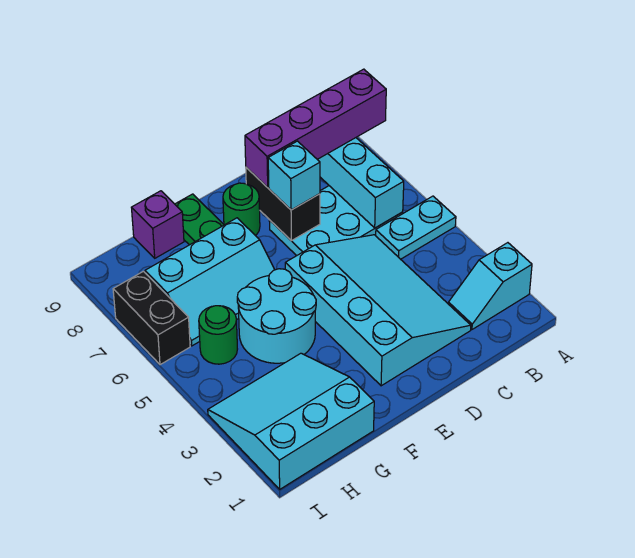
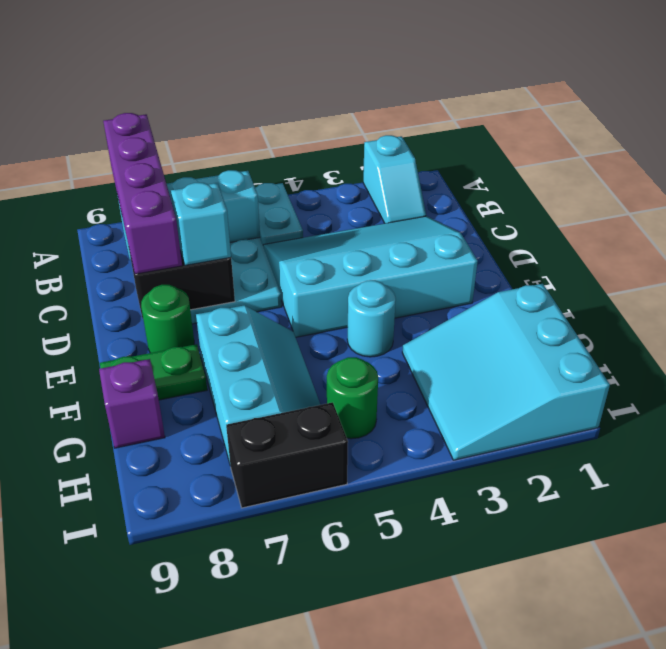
cyan 2x2 round brick [237,269,316,363] -> cyan 1x1 round brick [347,280,396,357]

